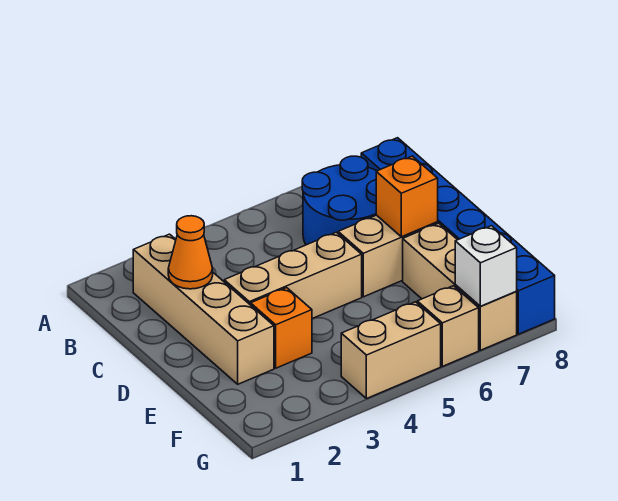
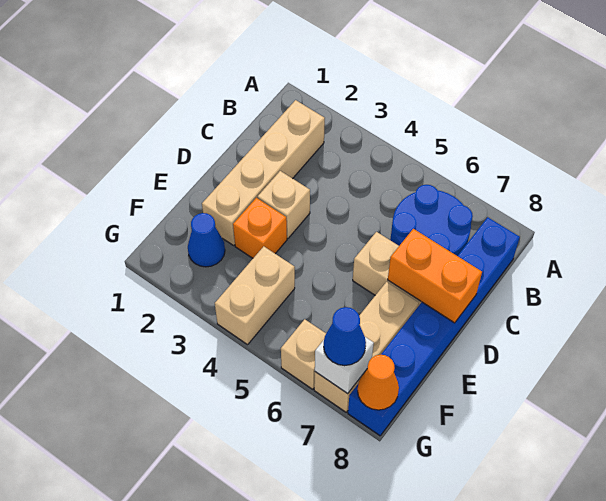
orange 1x1 cone [168,216,213,289] -> orange 1x1 cone moved to [358,355,399,410]
tan 1x3 brick [224,232,362,319] -> tan 1x1 brick [258,171,310,238]
orange 1x1 brick [376,156,438,237] -> orange 1x2 brick [388,229,482,323]
none -> blue 1x1 cone [188,213,225,267]
tan 1x2 brick [341,302,441,399] -> tan 1x2 brick turned to [215,246,295,345]
none -> blue 1x1 cone [324,307,366,366]

